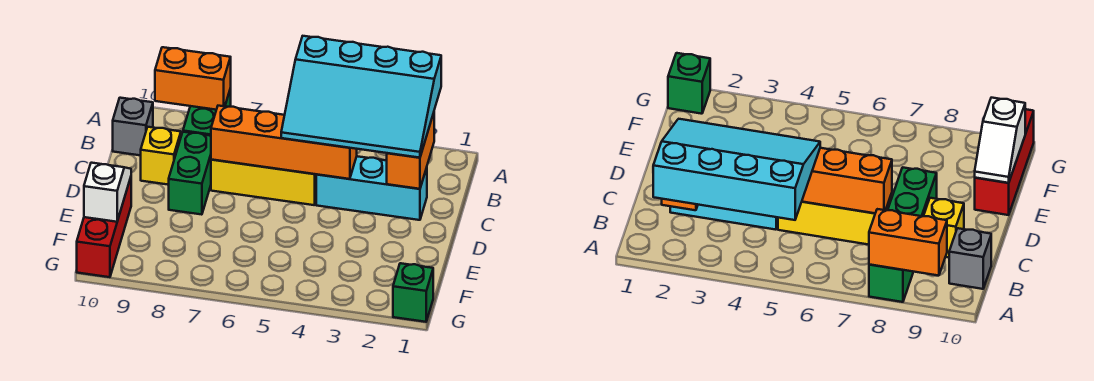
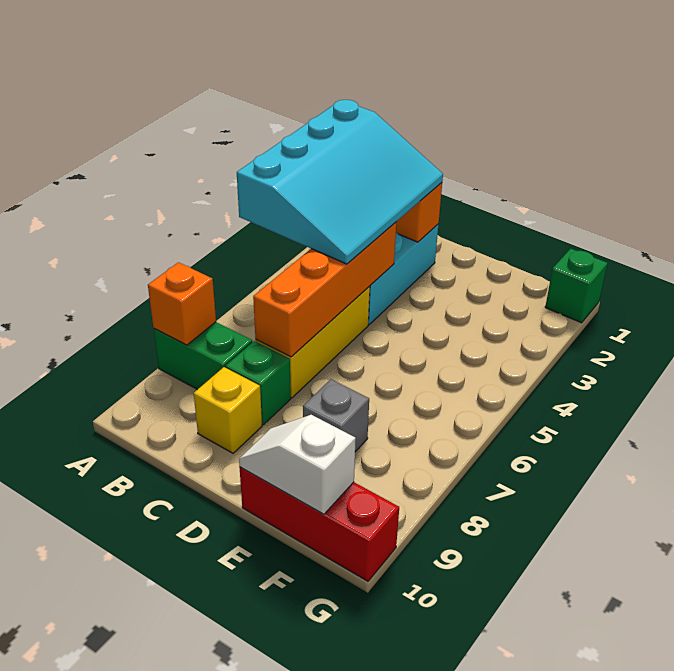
orange 1x2 brick [155,47,231,110] -> orange 1x1 brick [148,262,216,345]
grey 1x1 brick [113,98,153,155] -> grey 1x1 brick moved to [303,379,369,452]
green 1x2 brick [169,132,211,215] -> green 1x1 brick [225,341,291,425]

